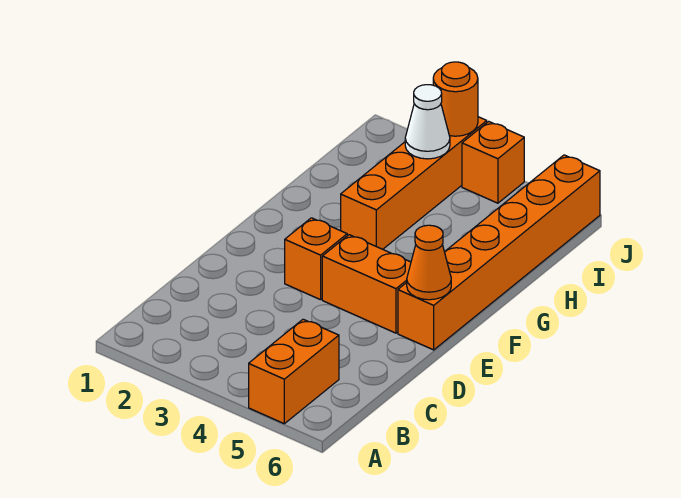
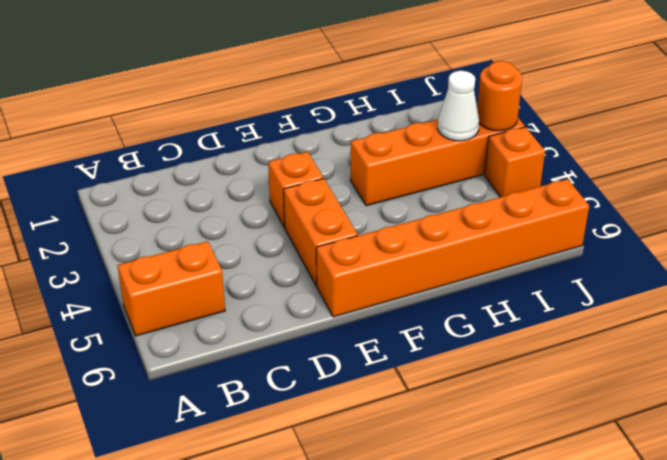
orange 1x1 cone [407,225,451,300] -> none

